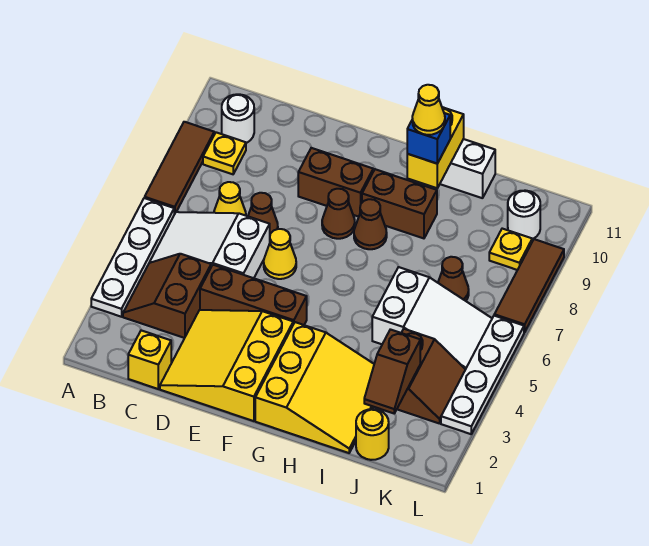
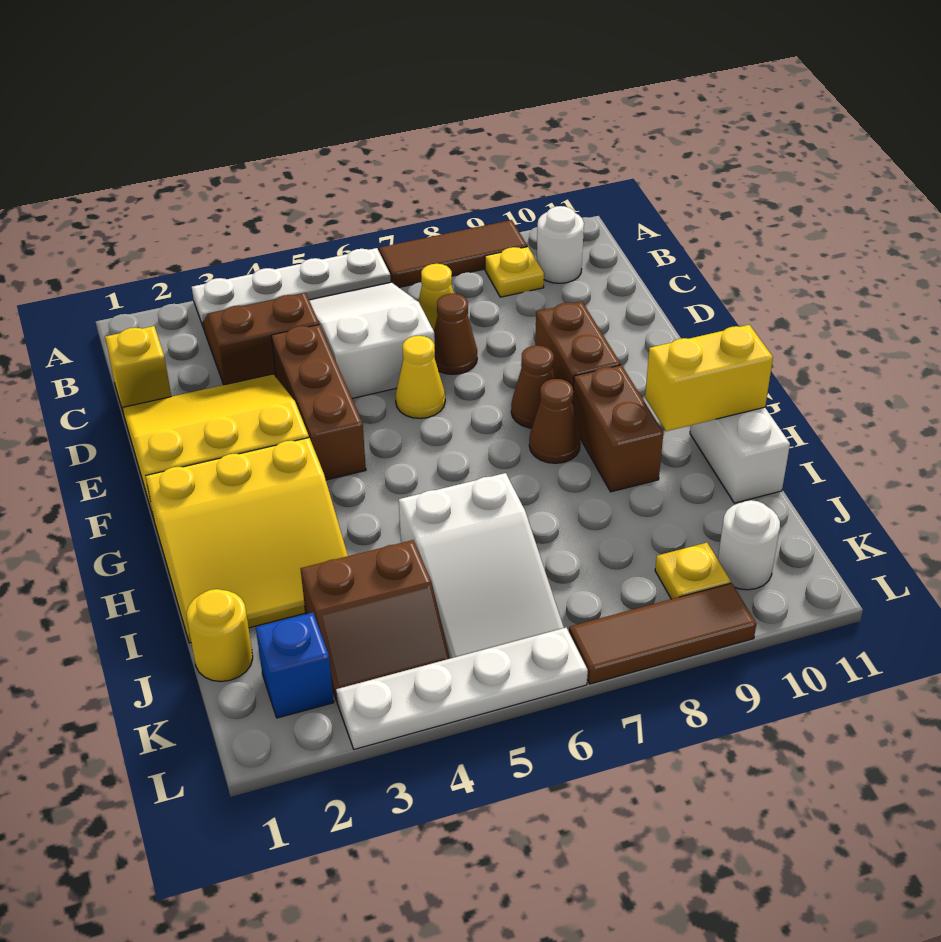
blue 1x1 brick [407,113,450,164] -> blue 1x1 brick moved to [256,613,334,718]
yellow 1x1 cone [412,85,445,135] -> none
brown 1x2 slope [364,329,420,413] -> none
brown 1x1 cone [438,257,469,301] -> none

